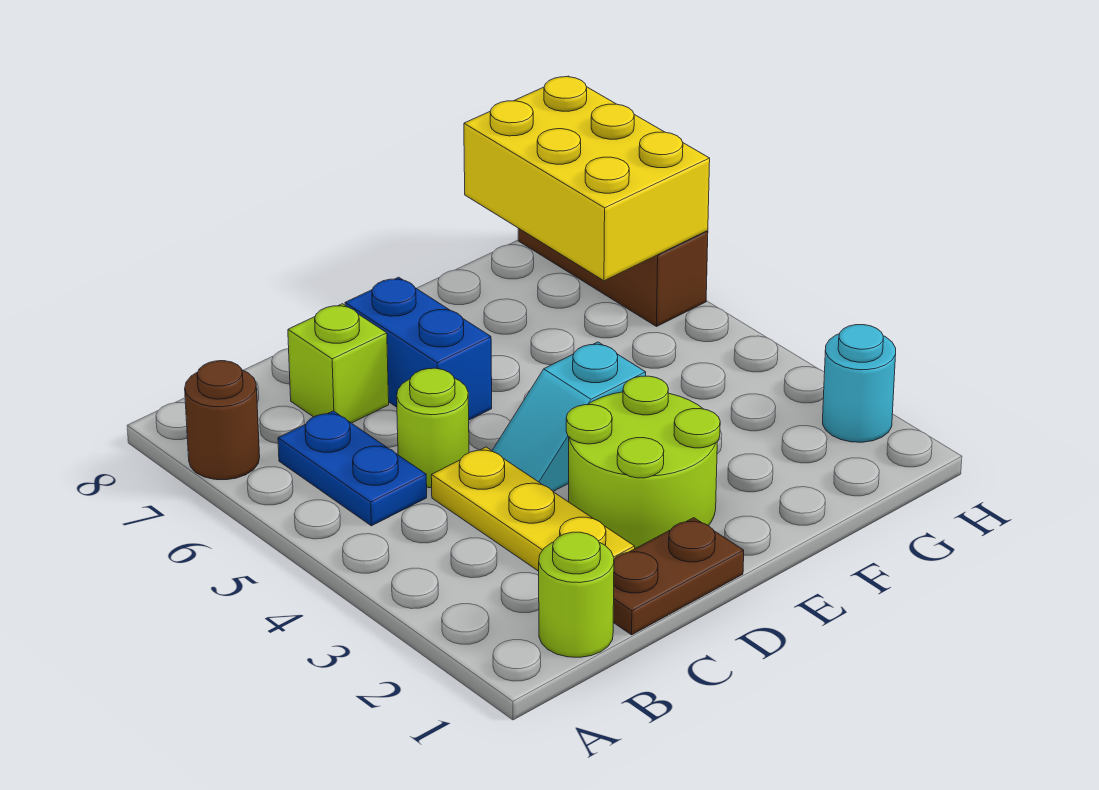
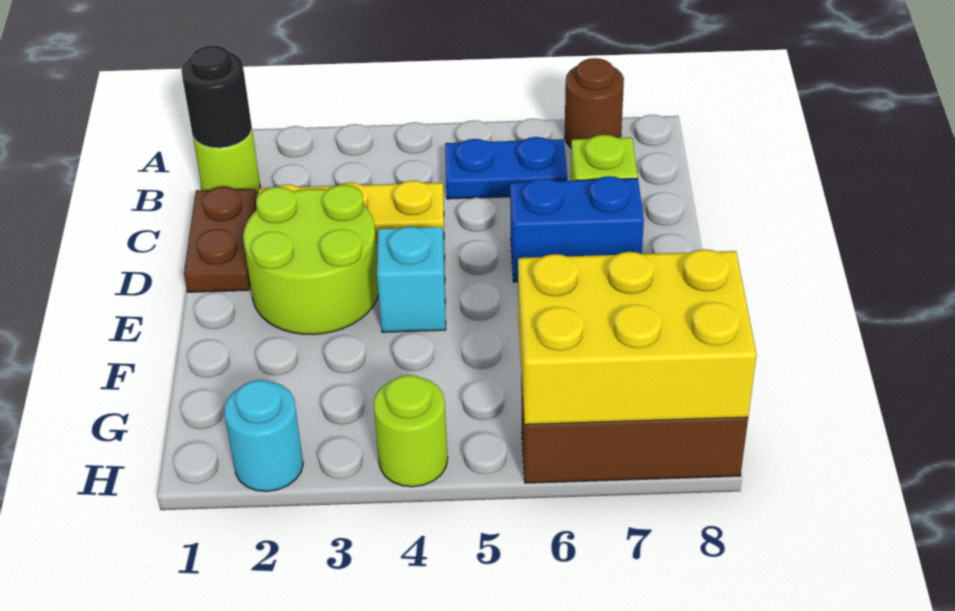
none -> black 1x1 round brick [181,46,252,148]
lime 1x1 round brick [397,368,469,488] -> lime 1x1 round brick moved to [374,375,448,487]

